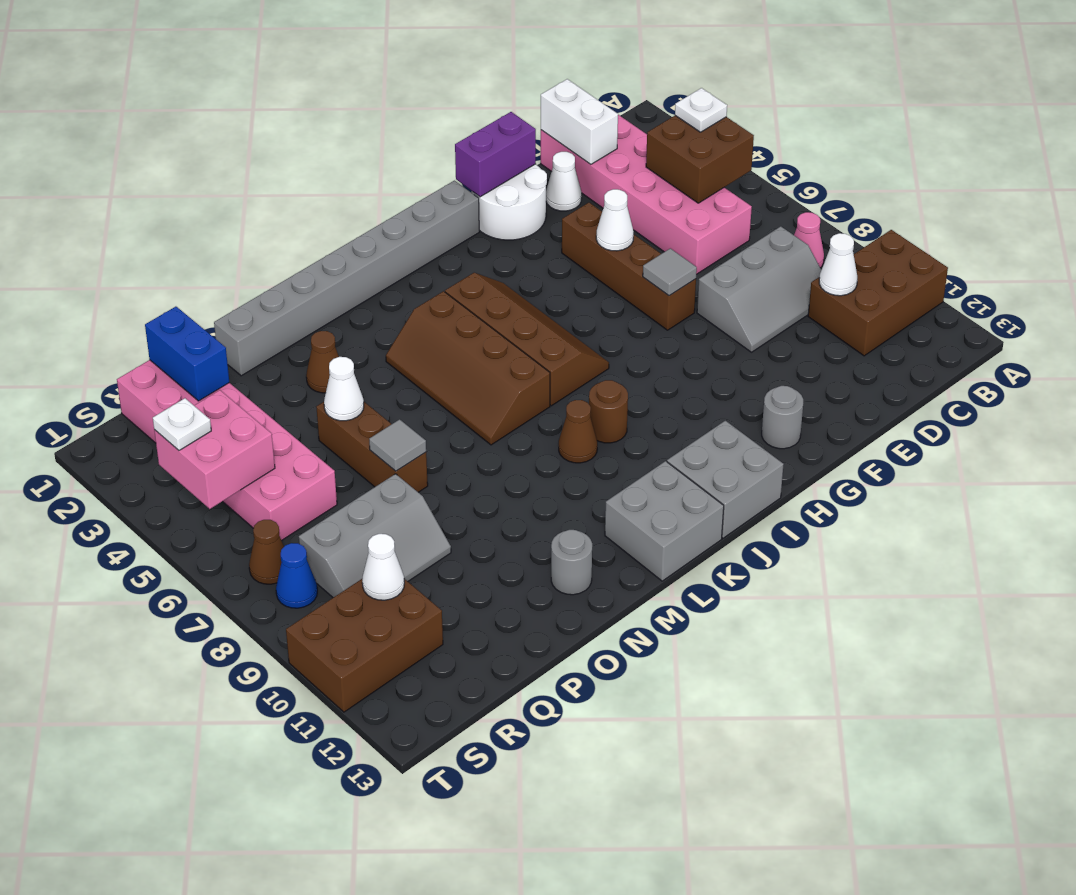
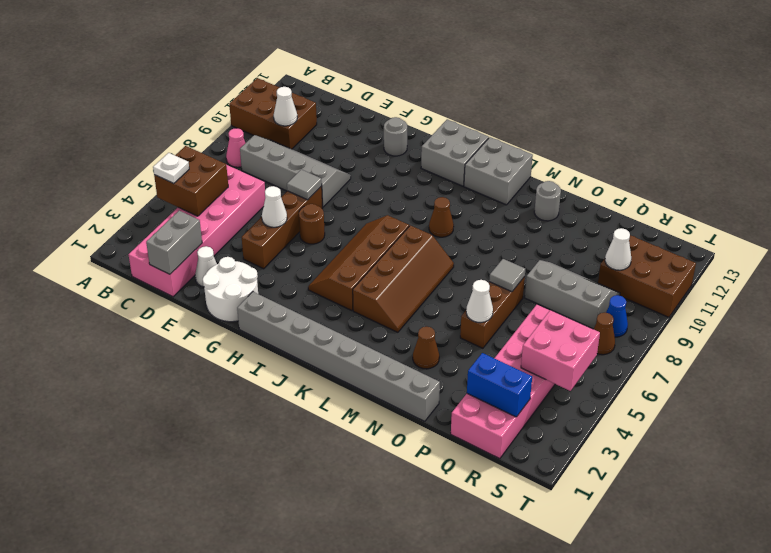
grey 2x3 slope [697,226,821,352] -> grey 2x4 slope [240,135,351,207]
white 1x2 brick [541,79,618,164] -> grey 1x2 brick [146,211,202,274]
purple 1x2 brick [455,112,536,197] -> none
brown 1x1 round brick [589,380,628,443] -> brown 1x1 round brick moved to [299,204,325,244]
blue 1x2 brick [145,307,229,401] -> blue 1x2 brick turned to [467,353,532,417]
white 1x1 plate [153,398,211,450] -> none

